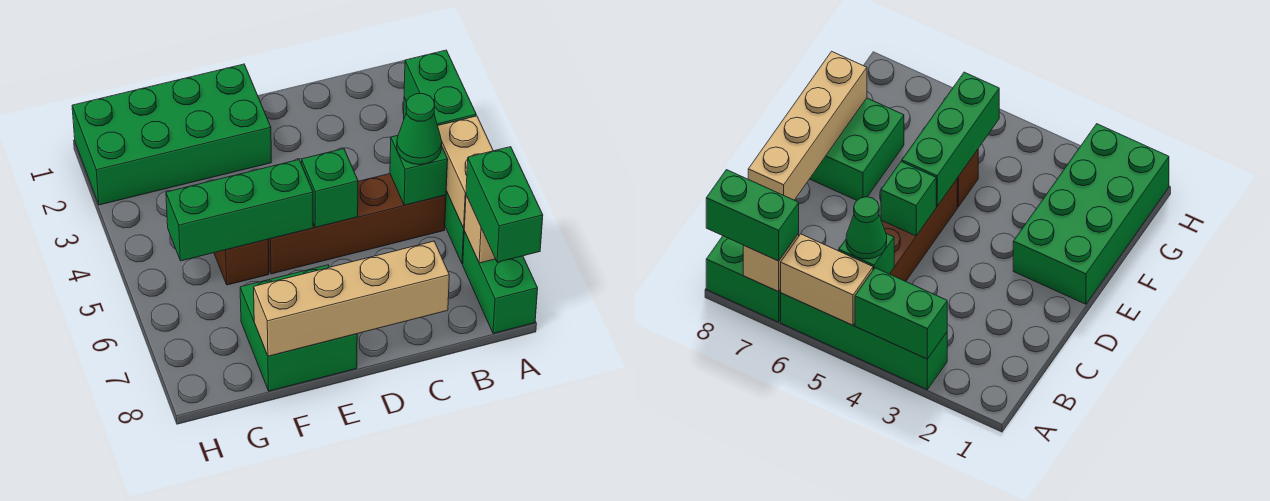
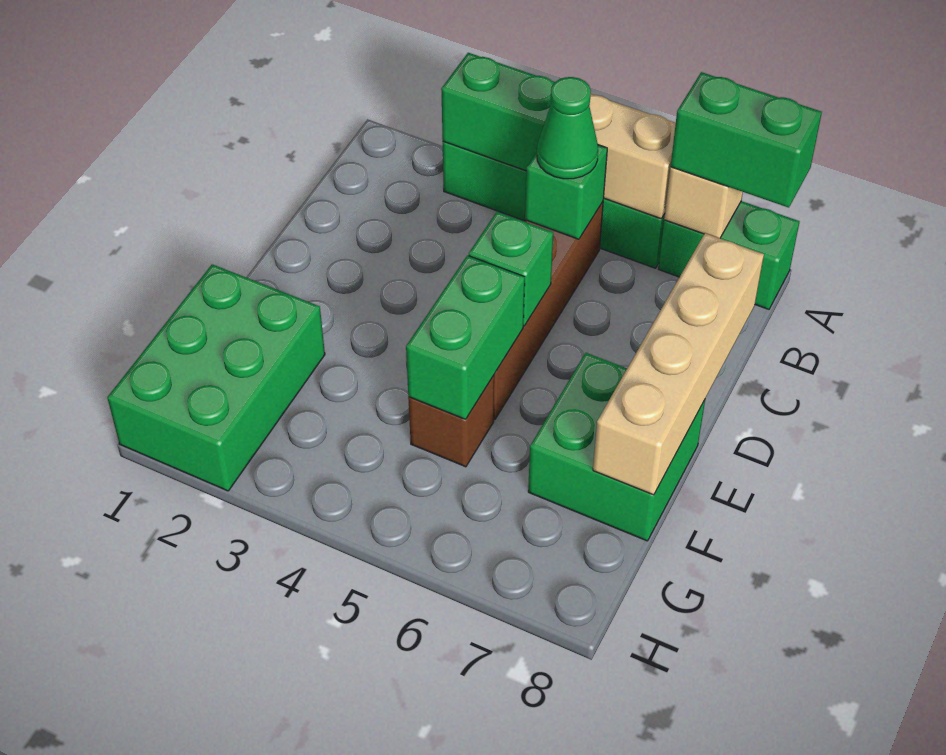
green 2x4 brick [72,64,271,205] -> green 2x3 brick [107,264,325,491]
green 1x3 brick [166,160,313,261] -> green 1x2 brick [406,255,525,419]

